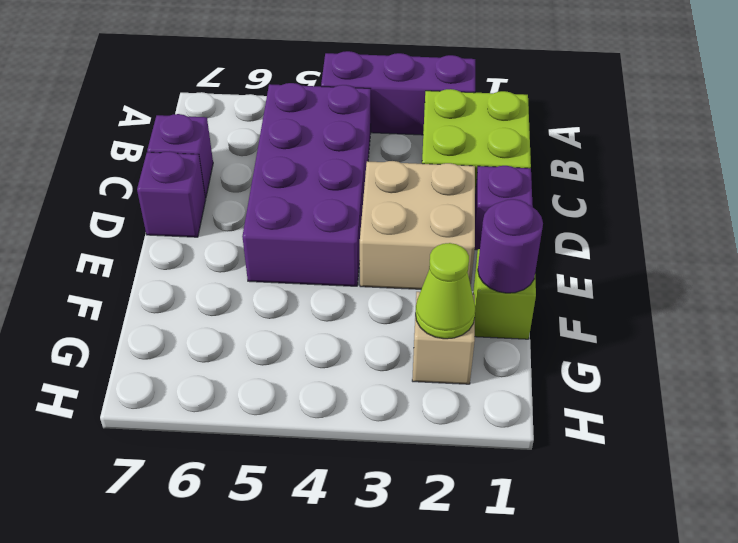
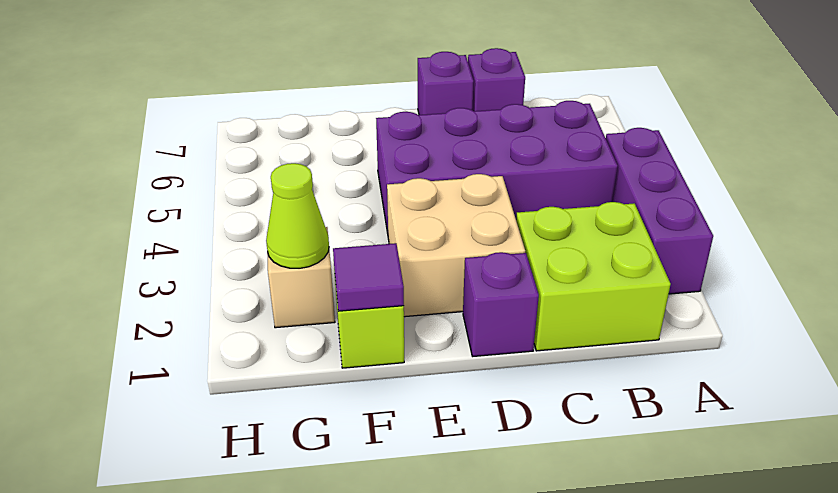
purple 1x1 round brick [478,199,543,293] -> purple 1x1 tile [333,243,404,311]

